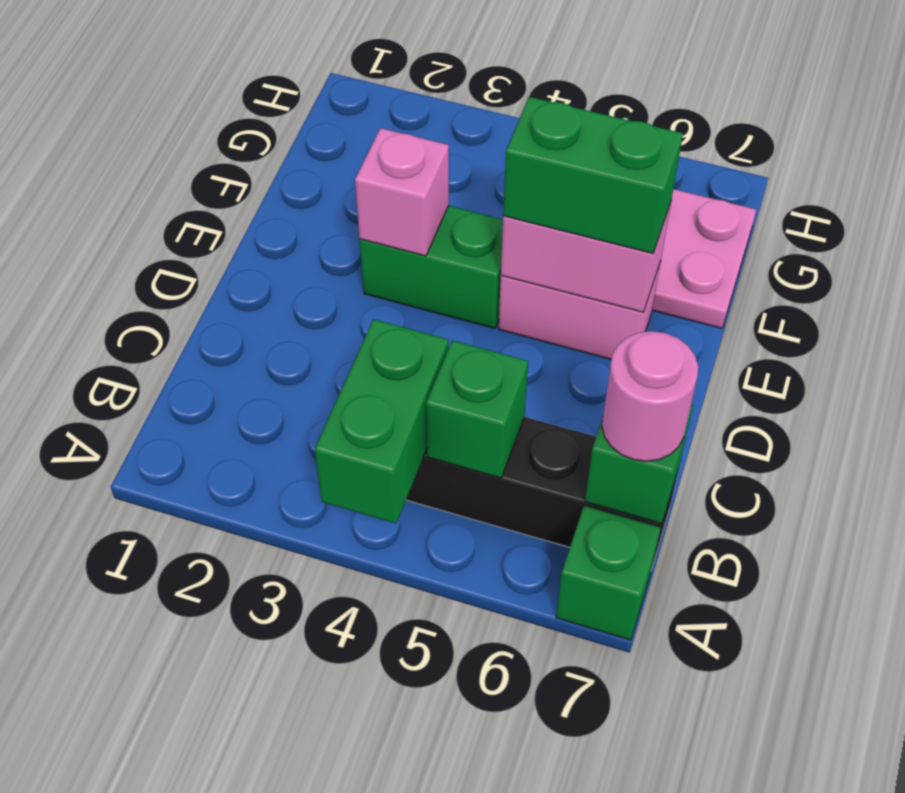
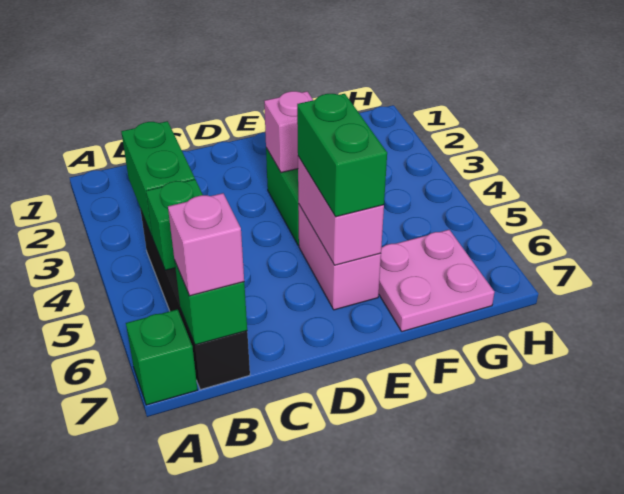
green 1x2 brick [315,319,448,523] -> green 1x2 brick turned to [121,121,195,236]
pink 1x1 round brick [602,331,698,461] -> pink 1x1 brick [168,193,244,296]

